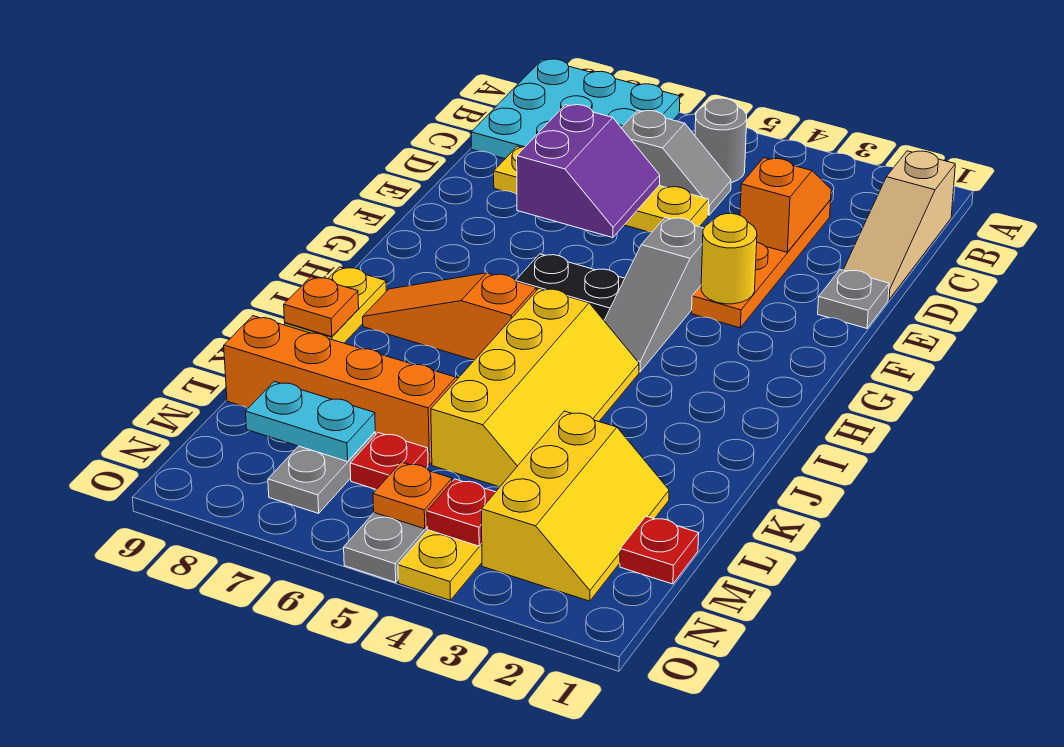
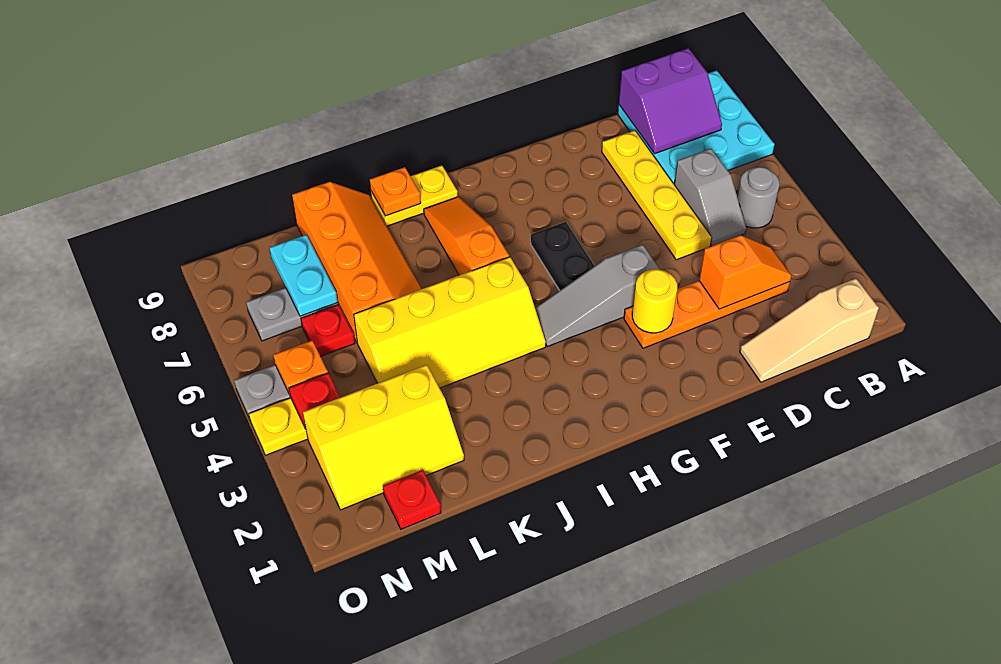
purple 2x2 slope [517,105,660,238] -> purple 2x2 slope moved to [619,48,722,154]
grey 1x1 plate [818,270,889,328] -> none

